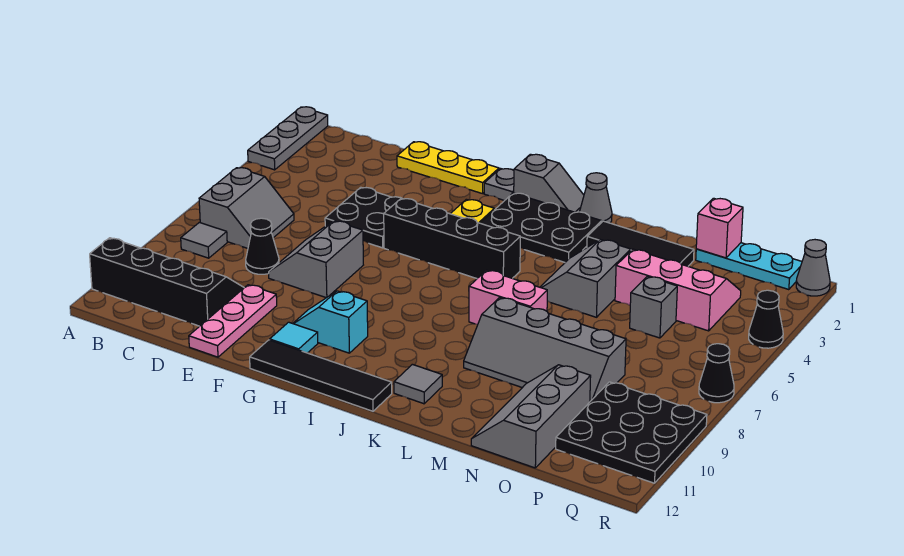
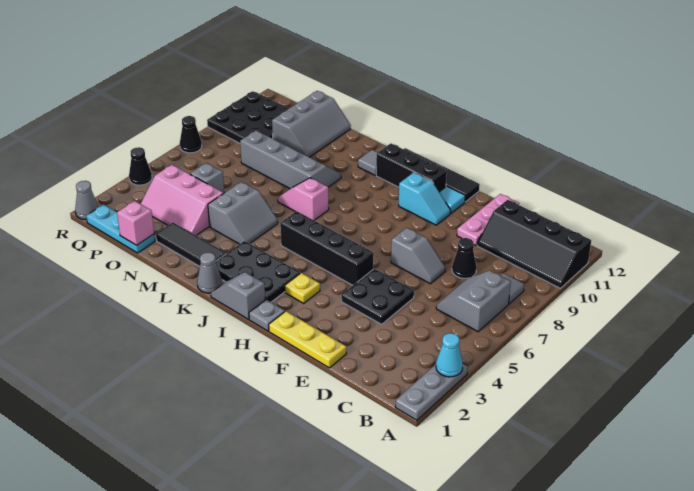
none -> cyan 1x1 cone [436,333,463,377]
grey 2x2 slope [269,221,363,298] -> grey 1x2 slope [391,228,445,284]
none -> black 1x3 brick [376,143,447,192]
pink 1x2 brick [469,270,547,324] -> pink 1x2 slope [278,178,329,220]

